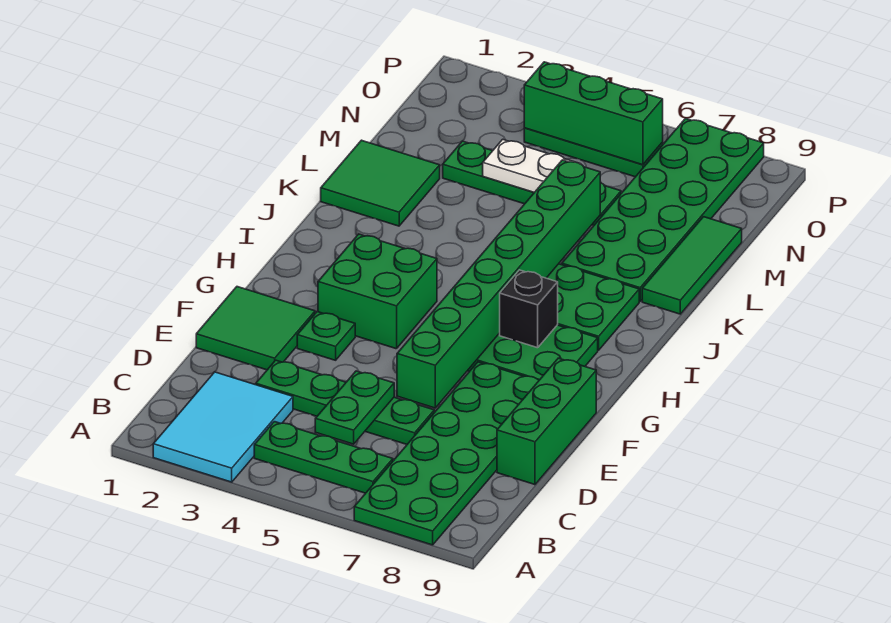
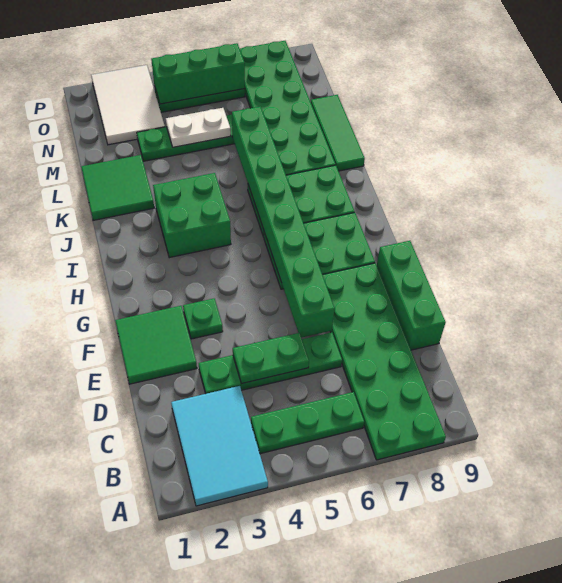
green 1x2 plate [315,371,394,444] -> green 1x2 plate turned to [233,333,309,384]
green 2x2 brick [318,234,437,349] -> green 2x2 brick moved to [153,173,231,258]
black 1x1 brick [500,270,558,348] -> none
none -> white 2x3 tile [91,65,165,145]

